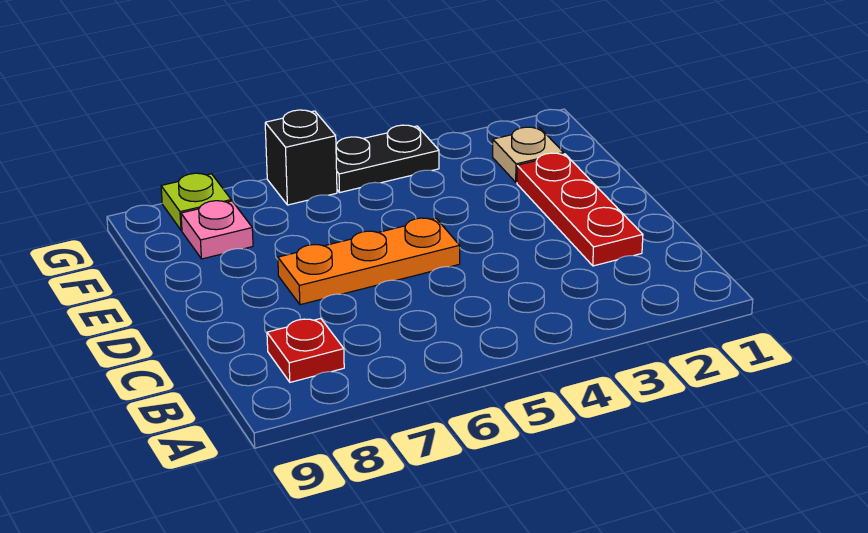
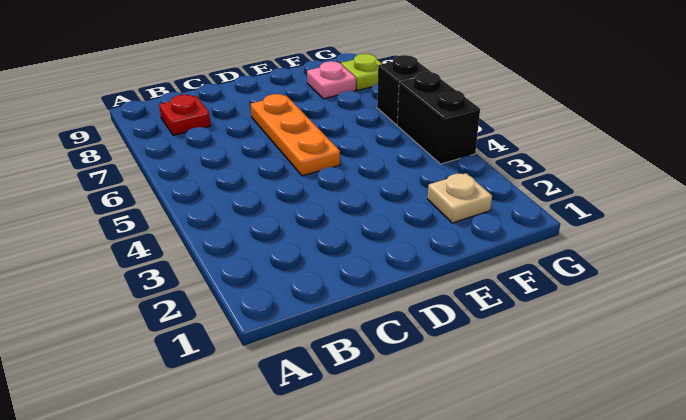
red 1x3 plate [517,153,643,266] -> none
black 1x2 plate [336,125,439,192] -> black 1x2 brick [397,72,480,164]

